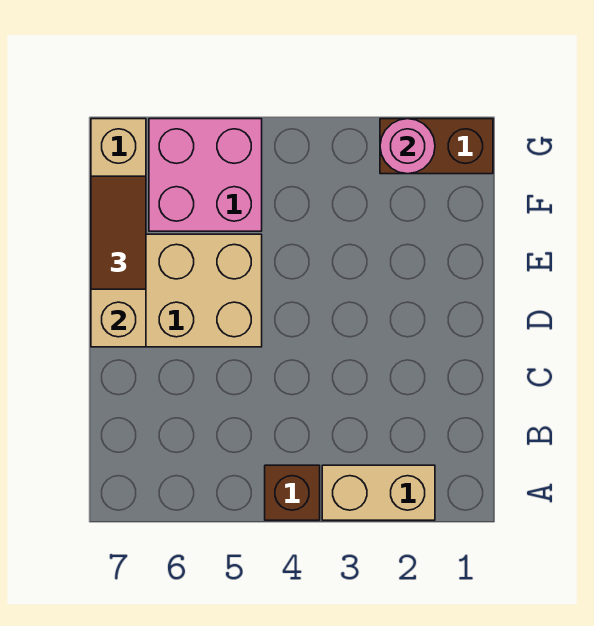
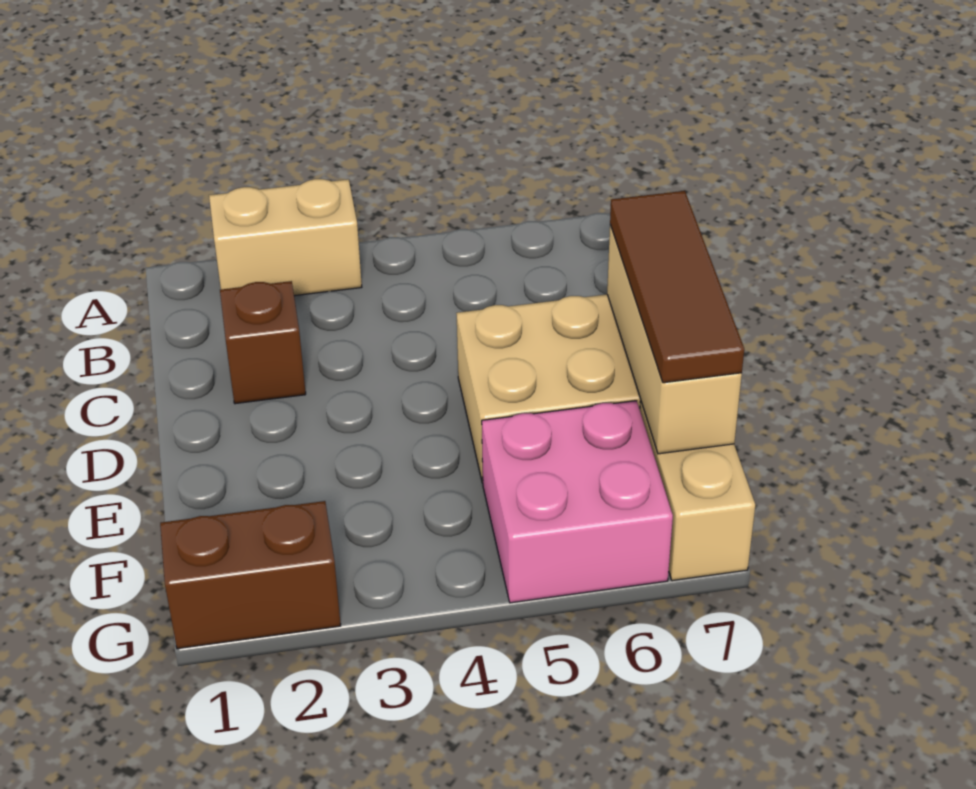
brown 1x1 brick [265,465,320,520] -> brown 1x1 brick moved to [220,281,306,404]
brown 1x2 tile [91,176,146,289] -> brown 1x3 tile [610,191,744,383]
pink 1x1 round brick [380,119,435,174] -> none

